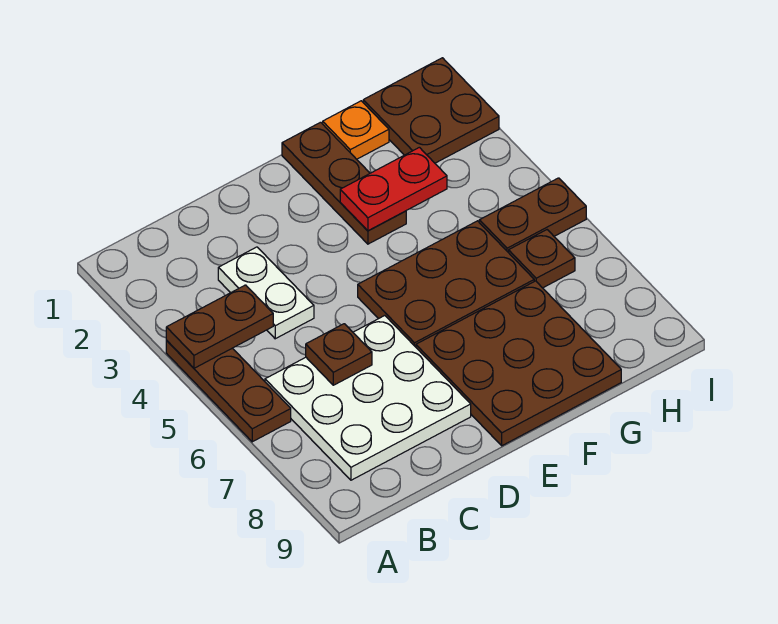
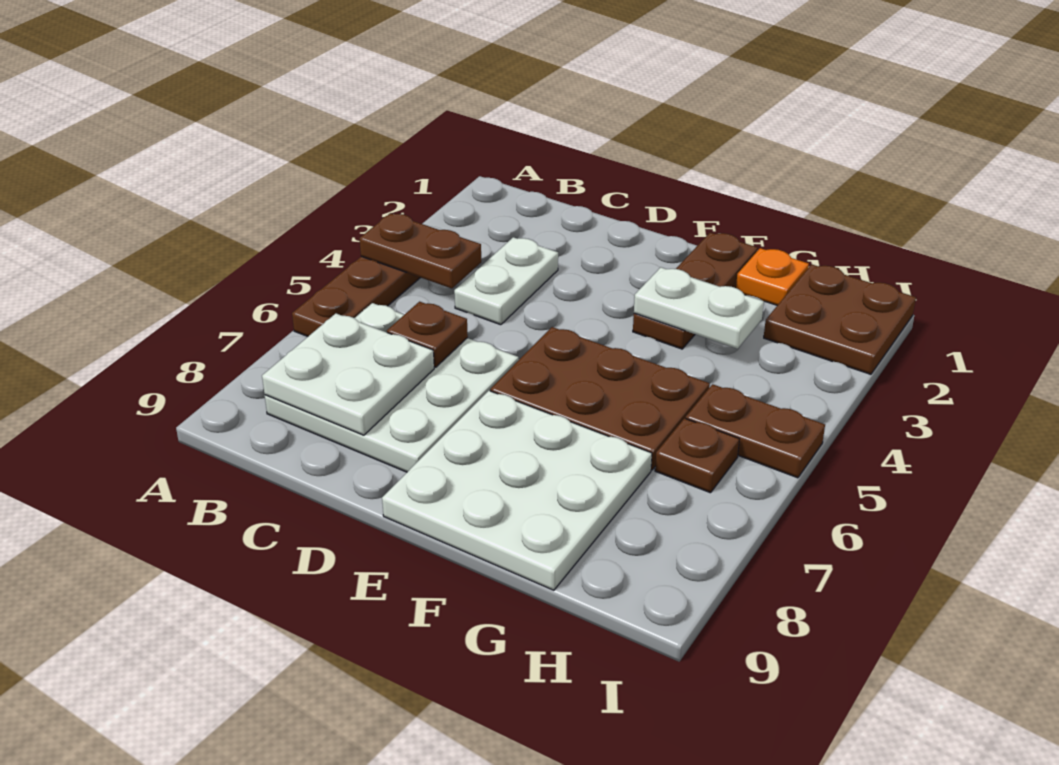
none -> white 2x2 plate [262,314,434,435]
brown 3x3 plate [416,281,621,446] -> white 3x3 plate [382,391,652,590]
red 1x2 plate [340,147,447,231] -> white 1x2 plate [634,267,764,349]

